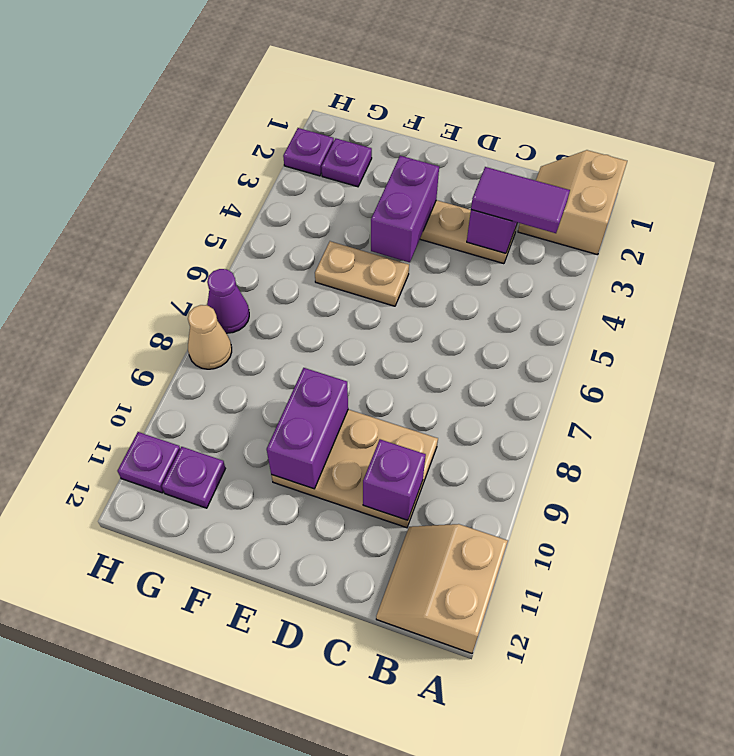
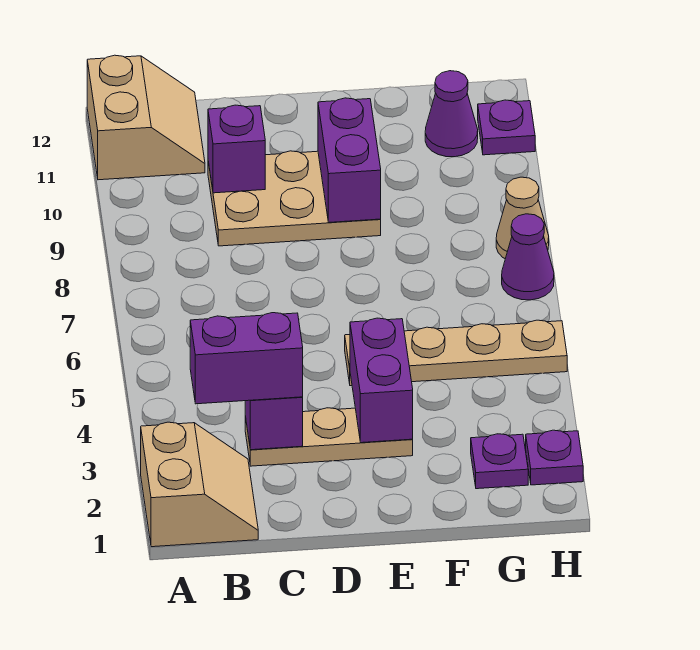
purple 1x2 tile [471,167,570,233] -> purple 1x2 brick [190,313,303,404]
tan 1x2 plate [315,241,409,306] -> tan 1x4 plate [345,320,567,386]
purple 1x1 plate [162,447,225,508] -> purple 1x1 cone [425,71,478,157]

